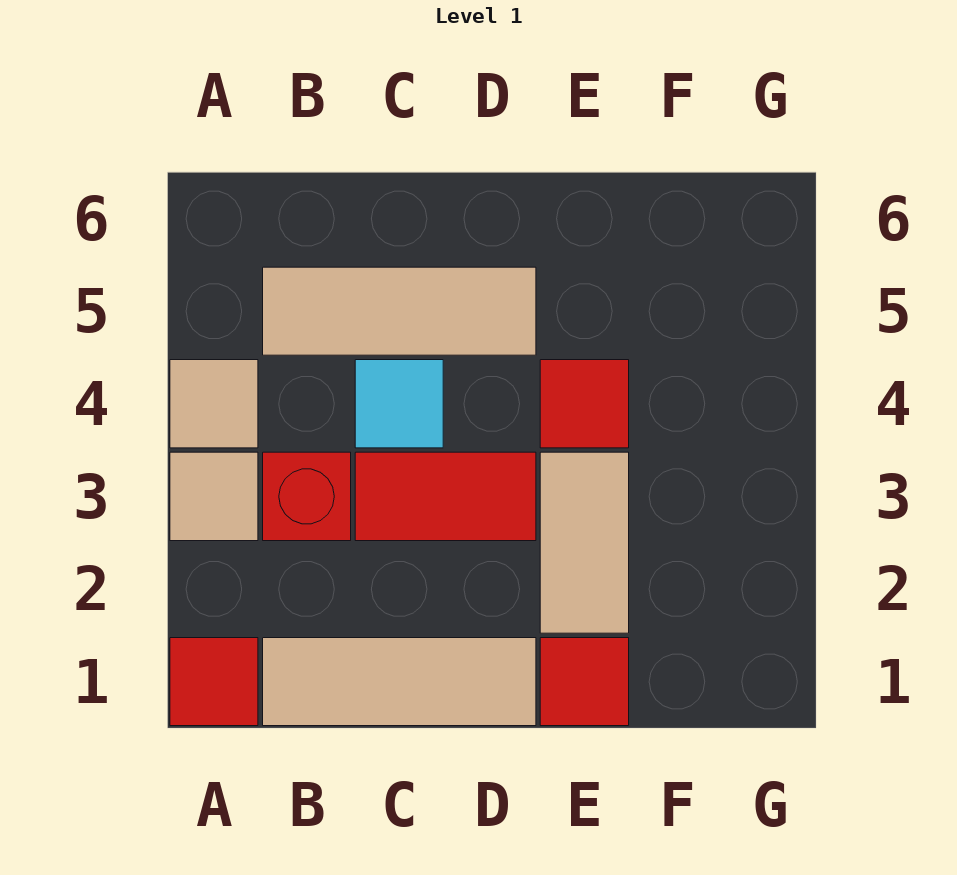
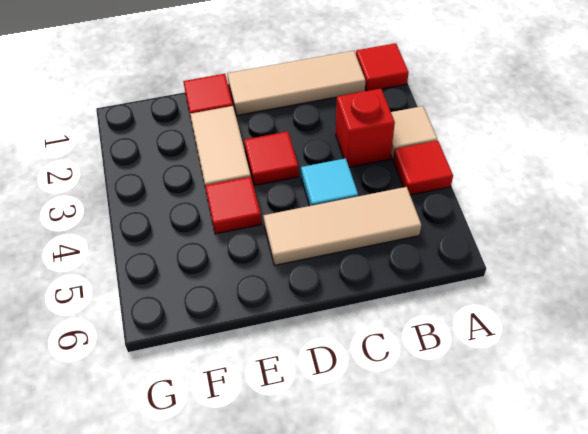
tan 1x1 tile [170,360,258,448] -> red 1x1 tile [393,141,453,195]
red 1x2 tile [355,452,536,541] -> red 1x1 tile [244,131,299,186]

